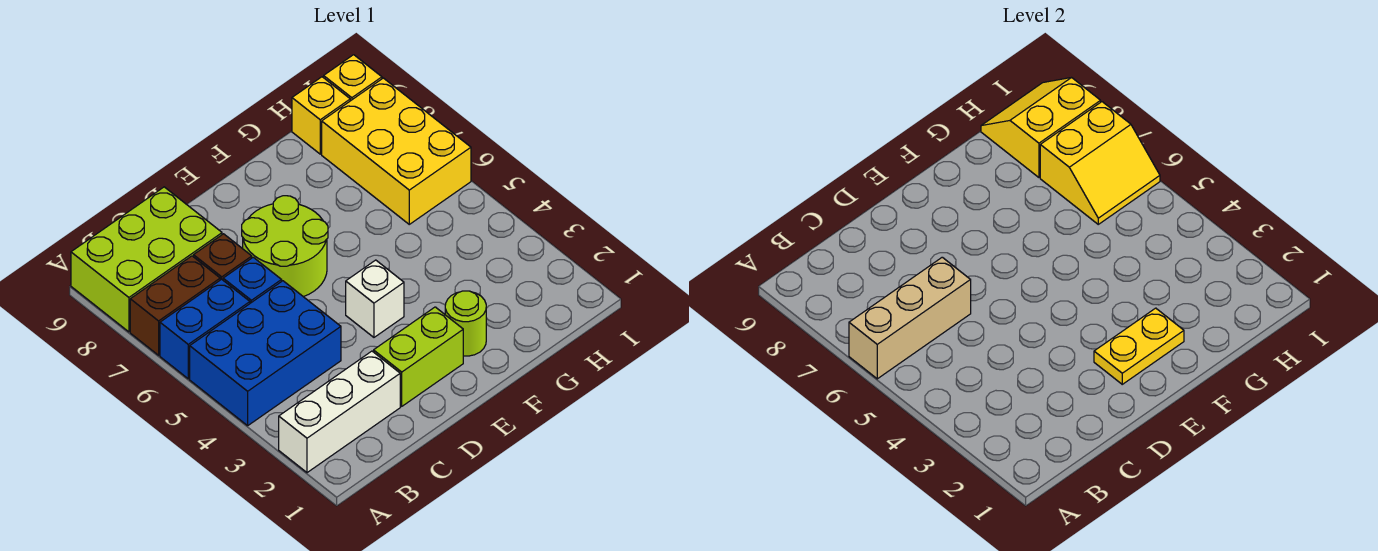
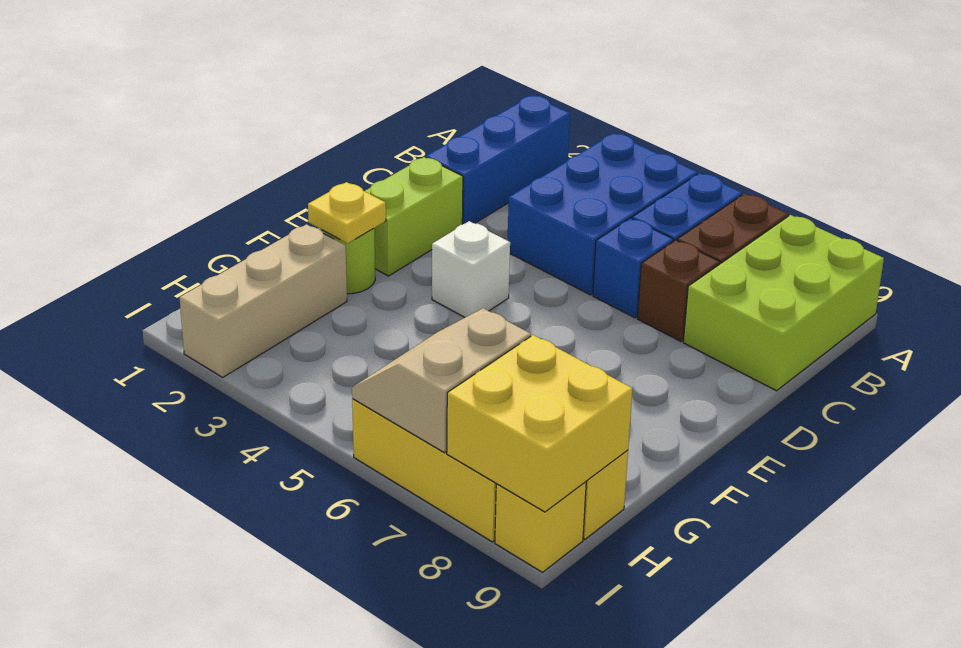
white 1x3 brick [279,351,400,473] -> blue 1x3 brick [426,95,570,224]
tan 1x3 brick [849,257,971,379] -> tan 1x3 brick moved to [180,224,347,377]
lime 2x2 round brick [242,196,328,297] -> none
yellow 1x2 plate [1094,308,1184,384] -> yellow 1x1 plate [308,182,386,243]
yellow 2x2 slope [1040,102,1160,224] -> tan 2x2 slope [352,308,531,453]
yellow 2x2 slope [981,78,1101,177] -> yellow 2x2 brick [447,335,632,512]

